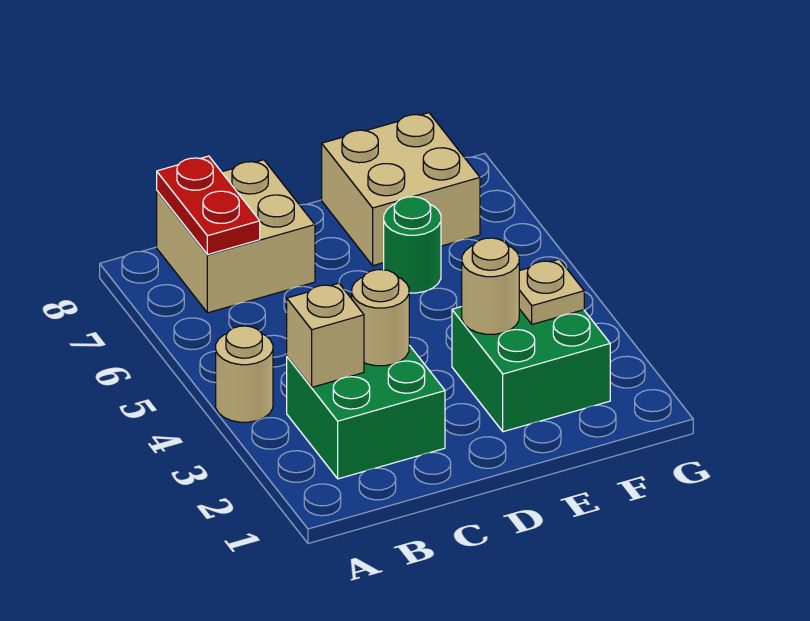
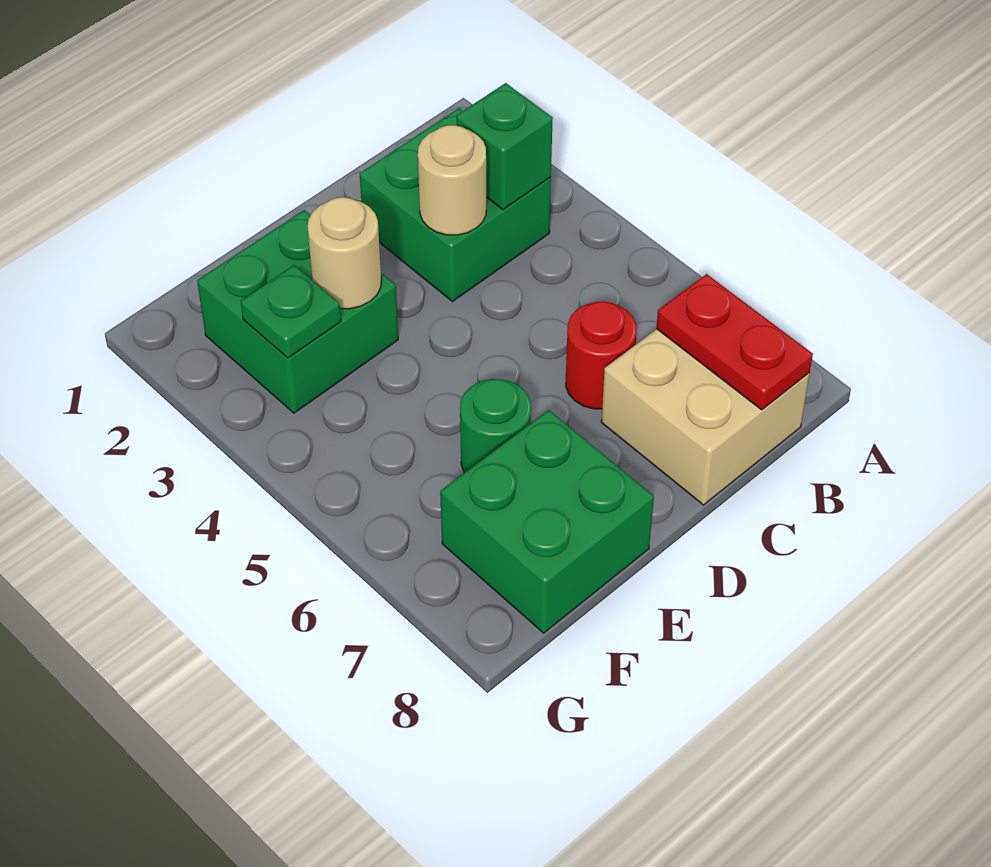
tan 1x1 round brick [216,326,273,422] -> none
tan 1x1 brick [287,283,364,387] -> green 1x1 brick [456,83,553,210]
none -> red 1x1 round brick [566,301,637,409]
tan 2x2 brick [322,113,480,266] -> green 2x2 brick [440,410,654,633]
tan 1x1 plate [519,259,584,324] -> green 1x1 plate [241,265,341,358]

